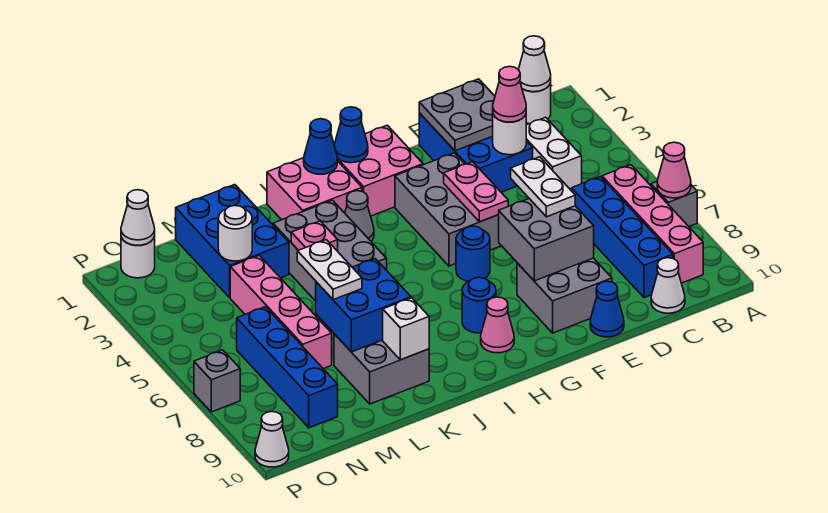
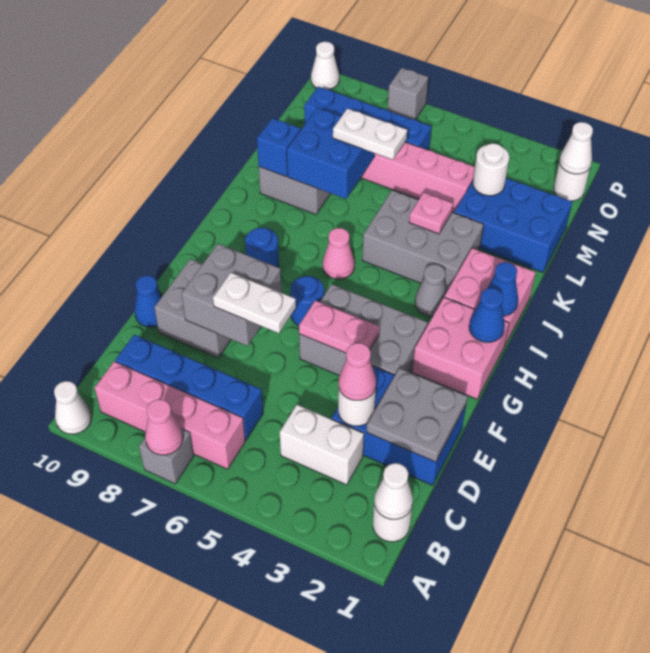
white 1x1 cone [651,258,685,313] -> white 1x1 cone moved to [54,381,92,434]
pink 1x1 cone [481,297,514,353] -> pink 1x1 cone moved to [323,228,355,279]
white 1x1 brick [383,298,429,360] -> blue 1x1 brick [257,118,301,177]

